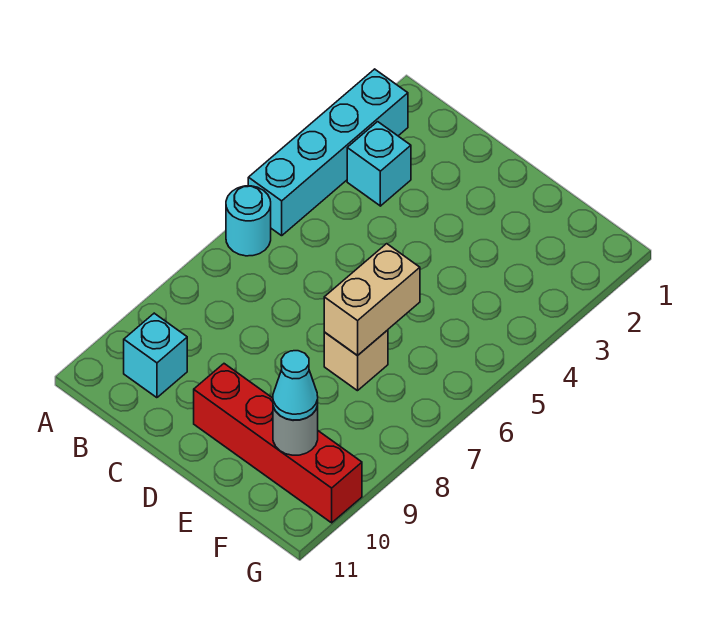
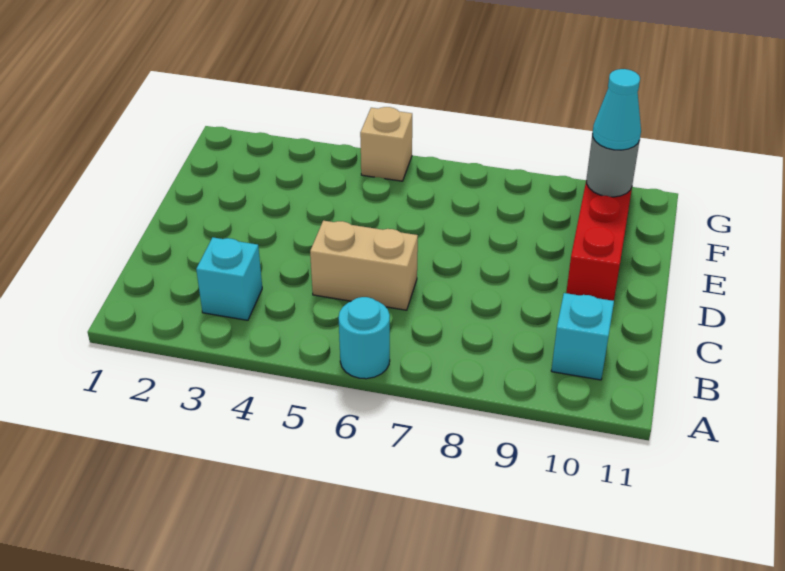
cyan 1x4 brick [248,69,408,236] -> none
tan 1x2 brick [324,244,420,356] -> tan 1x2 brick moved to [310,221,418,310]
tan 1x1 brick [324,330,388,391] -> tan 1x1 brick moved to [360,107,412,181]

